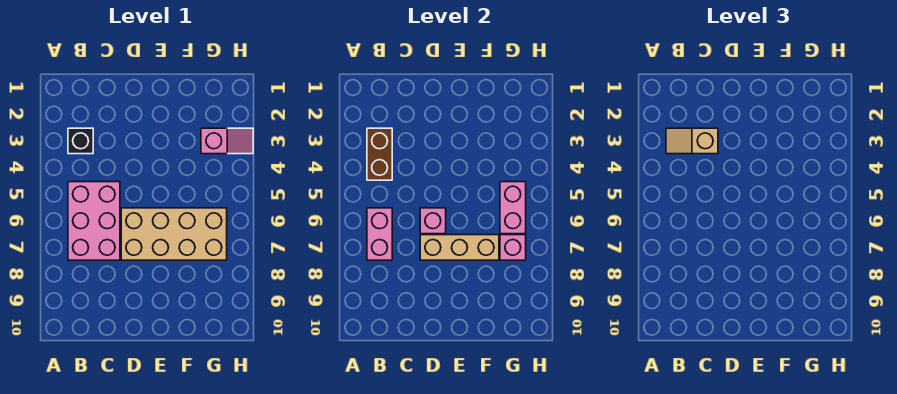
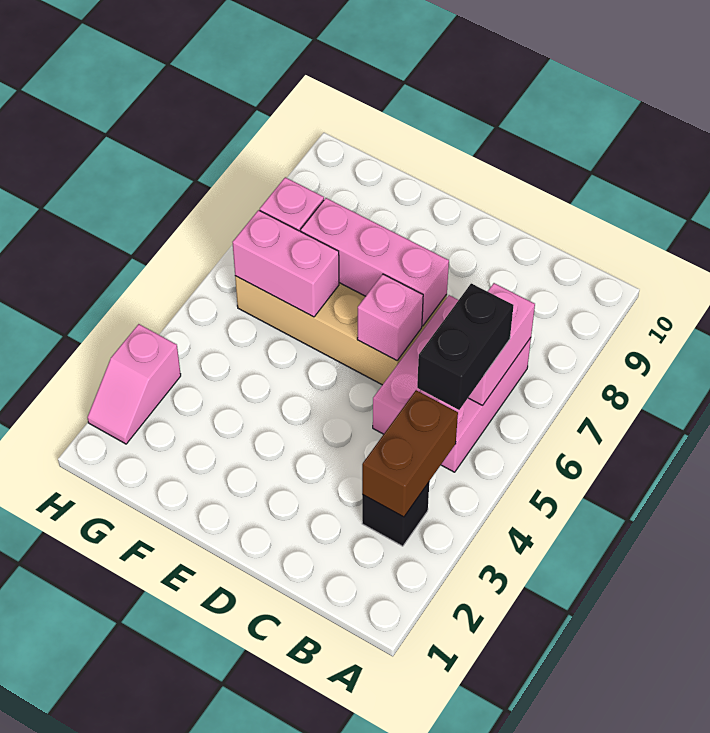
tan 1x2 slope [666,128,718,154] -> none
none -> black 1x2 brick [417,283,514,410]
tan 1x3 brick [420,235,499,260] -> pink 1x3 brick [301,198,449,326]
pink 1x2 slope [201,128,253,154] -> pink 1x2 slope turned to [87,324,181,444]
pink 1x2 brick [500,182,526,234] -> pink 1x2 brick turned to [233,210,339,317]

